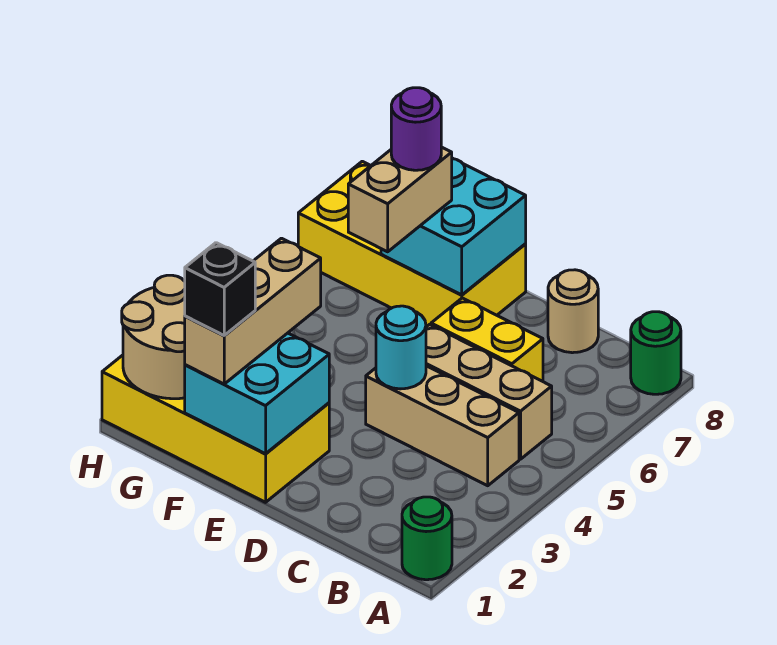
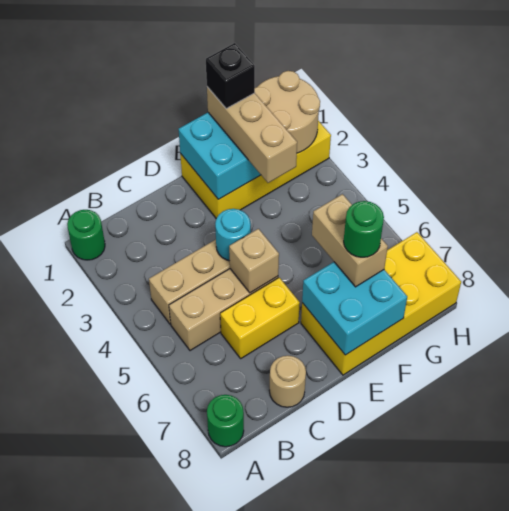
none -> tan 1x1 brick [229,229,279,293]
purple 1x1 round brick [391,88,441,170] -> green 1x1 round brick [344,201,384,257]

